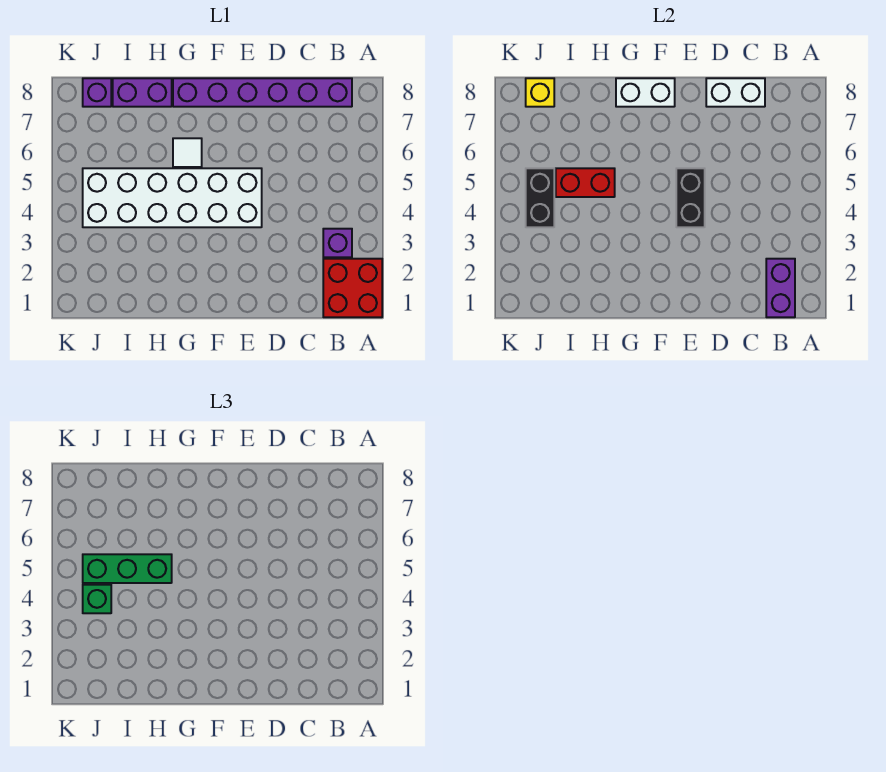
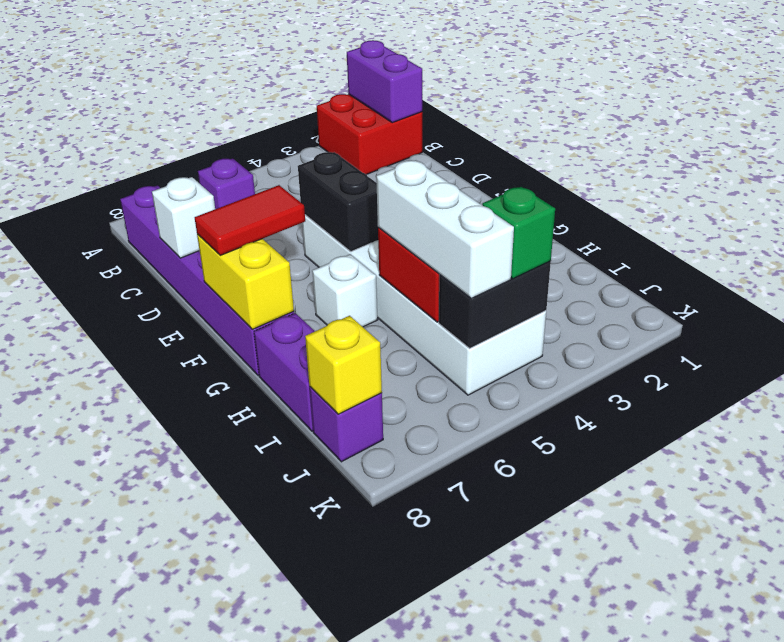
purple 1x2 brick [766,259,795,317] -> purple 1x2 brick turned to [347,40,422,123]
purple 1x1 brick [323,229,352,257] -> purple 1x1 brick moved to [198,158,255,209]
white 1x2 brick [706,78,765,107] -> white 1x1 brick [152,177,215,258]
black 1x2 brick [676,168,705,227] -> black 1x2 brick turned to [298,152,378,252]
none -> red 1x2 tile [195,185,305,255]
white 1x2 brick [616,78,675,107] -> yellow 1x2 brick [197,234,294,329]
white 1x1 tile [173,138,202,167] -> white 1x1 brick [312,254,378,327]
green 1x3 brick [83,554,172,583] -> white 1x3 brick [376,160,514,298]

